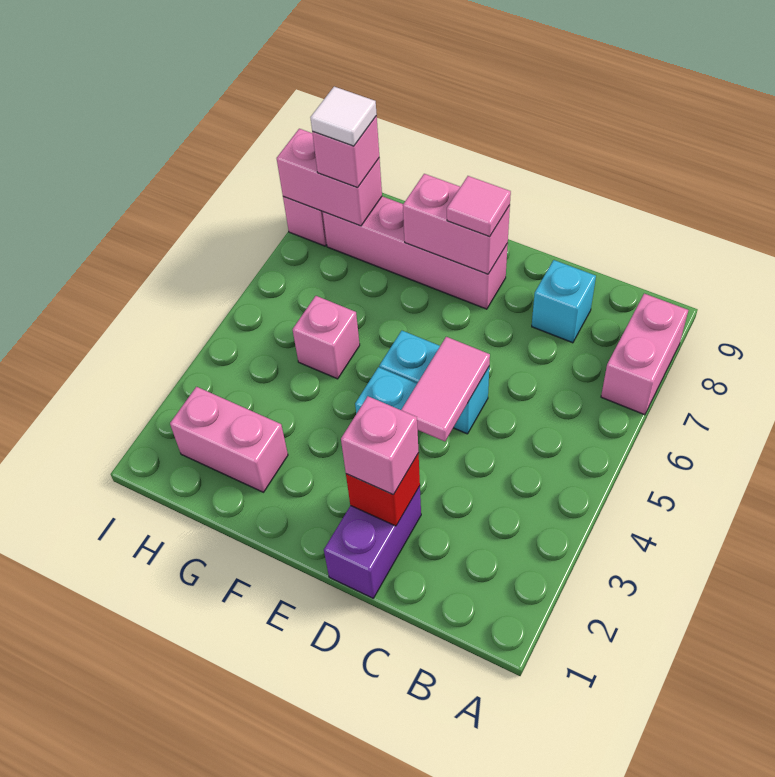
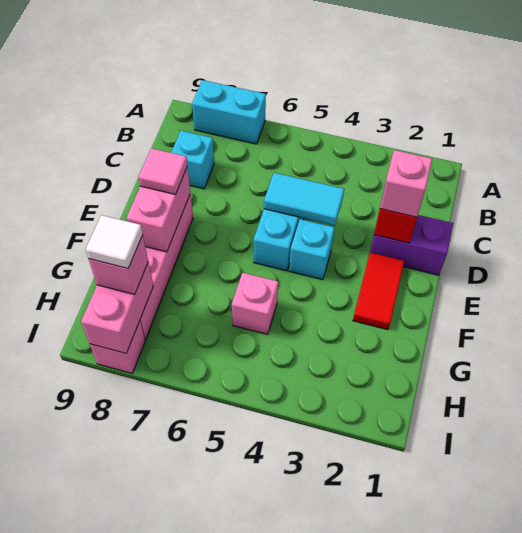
pink 1x2 brick [601,294,688,415] -> cyan 1x2 brick [192,80,266,144]
pink 1x2 tile [401,337,490,441] -> cyan 1x2 tile [264,173,344,225]
none -> red 1x2 tile [353,253,404,330]
pink 1x2 brick [170,387,288,492] -> none

